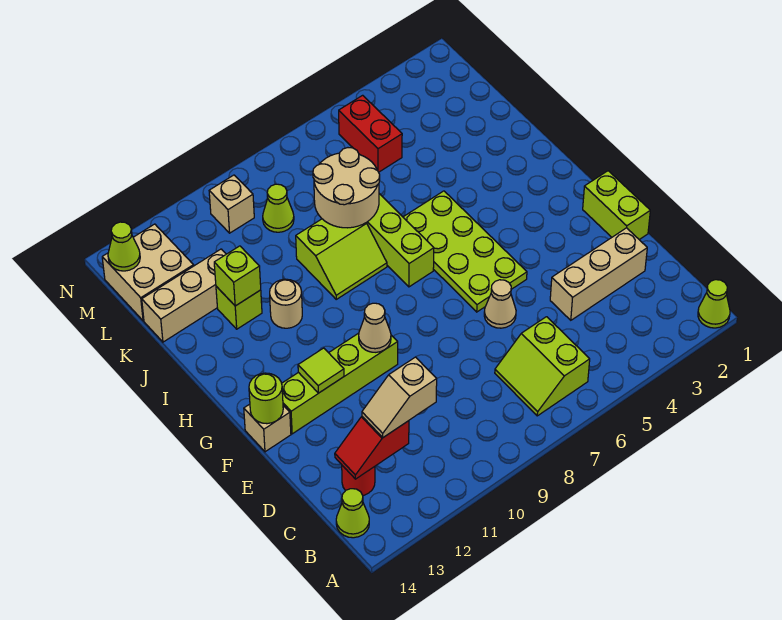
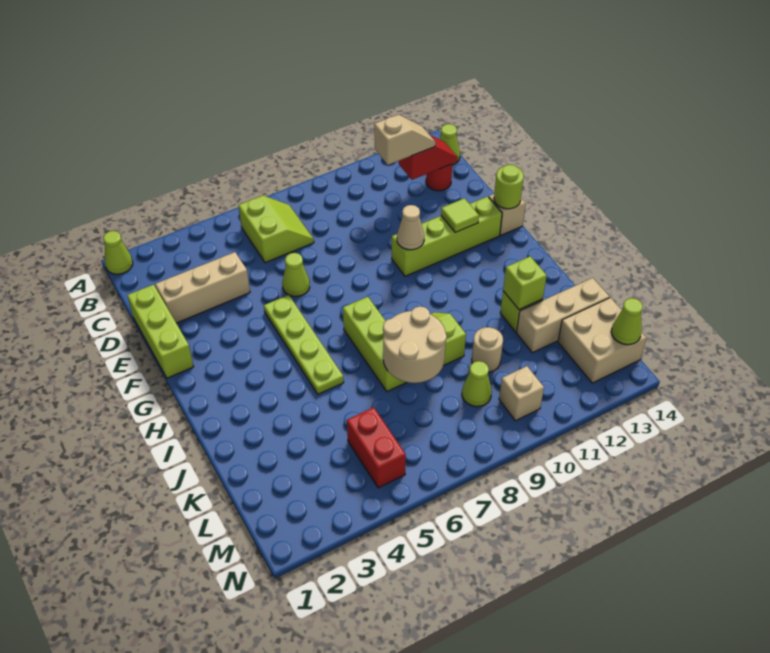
lime 1x2 brick [583,171,650,240] -> lime 1x3 brick [127,284,194,378]
tan 1x1 cone [484,280,516,328] -> lime 1x1 cone [282,253,310,297]
lime 2x4 plate [403,191,527,312] -> lime 1x4 plate [264,295,344,394]
tan 1x1 round brick [270,279,302,328] -> tan 1x1 round brick moved to [472,327,503,372]

